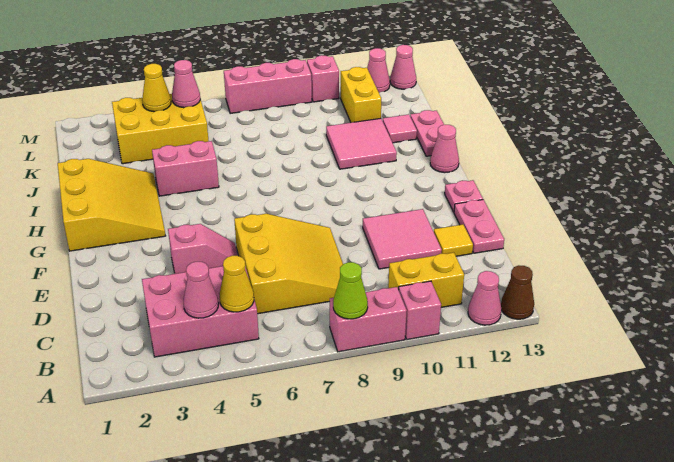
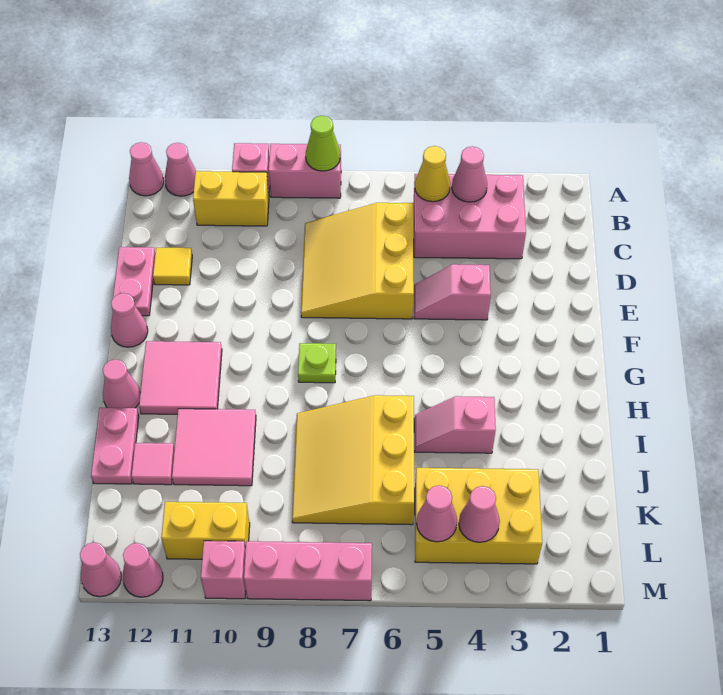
brown 1x1 cone [501,265,534,319] -> pink 1x1 cone [129,142,164,196]
pink 2x2 tile [363,209,442,269] -> pink 2x2 tile moved to [139,341,222,414]
pink 1x1 plate [445,180,483,212] -> pink 1x1 cone [111,293,148,347]
yellow 3x3 slope [58,159,165,251] -> yellow 3x3 slope moved to [292,395,414,525]
none -> lime 1x1 plate [298,343,336,383]
pink 1x2 brick [152,141,219,196] -> pink 1x2 slope [414,396,496,453]
yellow 1x2 brick [341,67,381,123] -> yellow 1x2 brick turned to [161,502,250,559]
yellow 1x1 cone [142,64,171,112] -> pink 1x1 cone [459,486,500,542]

